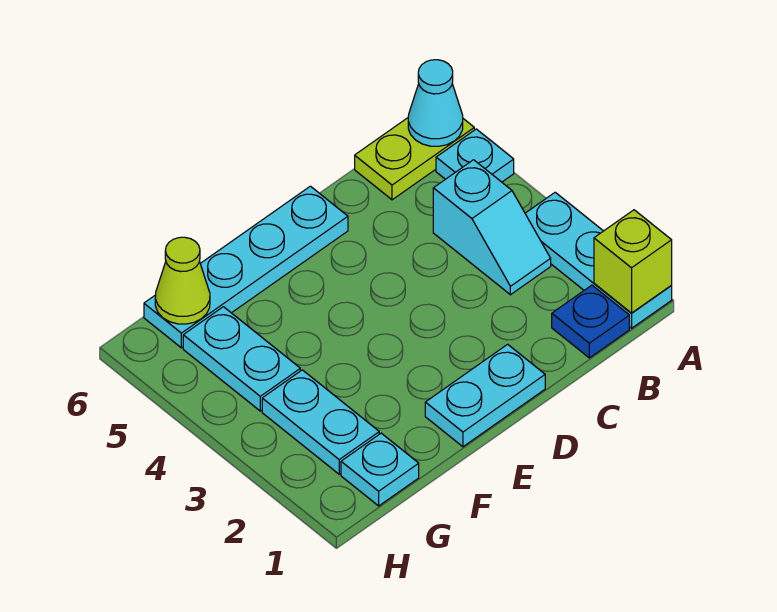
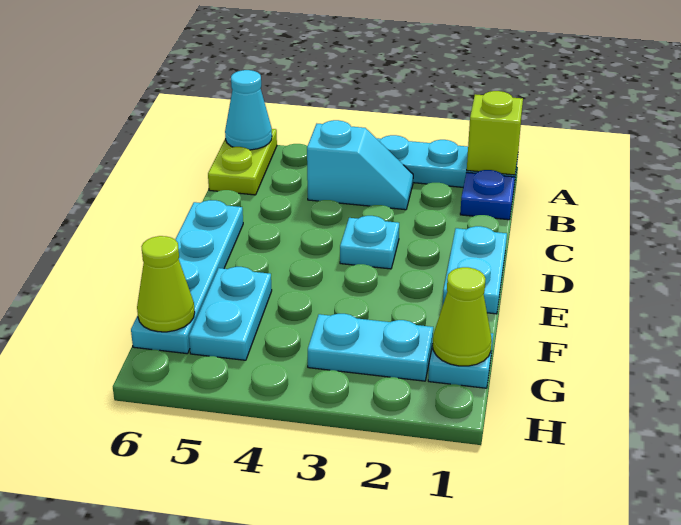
cyan 1x1 plate [436,129,514,182] -> cyan 1x1 plate moved to [340,216,399,269]
none -> lime 1x1 cone [433,267,492,366]
cyan 1x2 plate [183,307,300,411] -> cyan 1x2 plate turned to [189,267,272,360]

